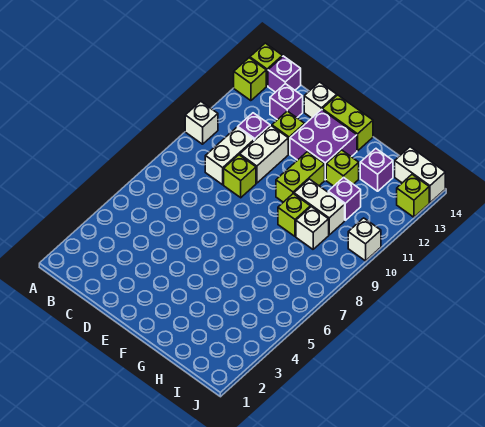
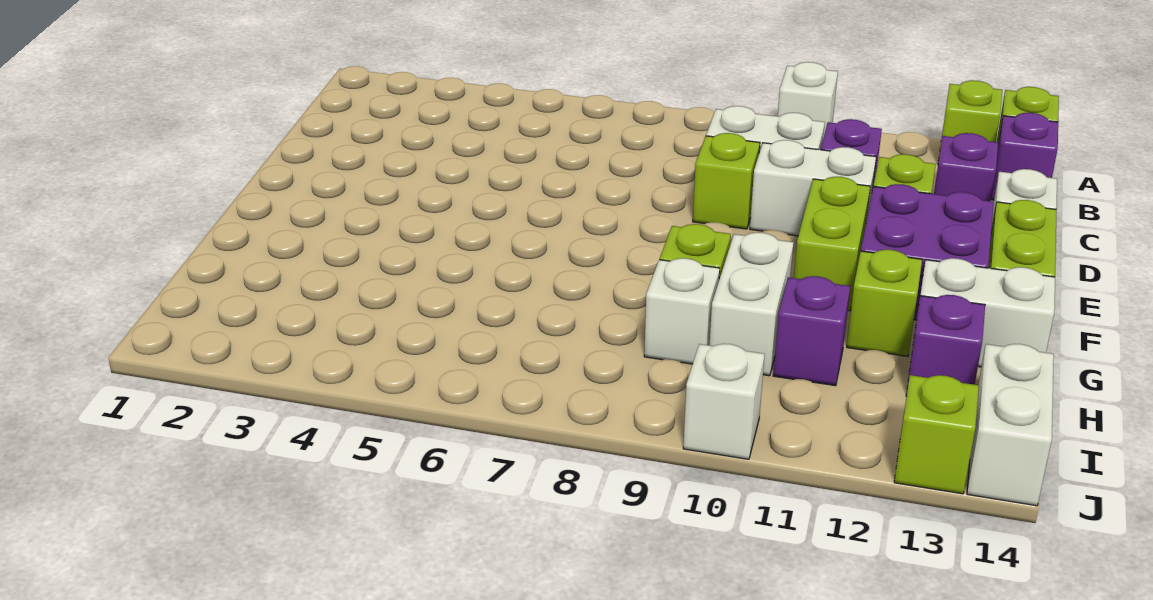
lime 1x2 brick [276,152,325,202] -> lime 1x2 brick turned to [794,177,870,311]
none -> white 1x2 brick [914,258,1055,367]

